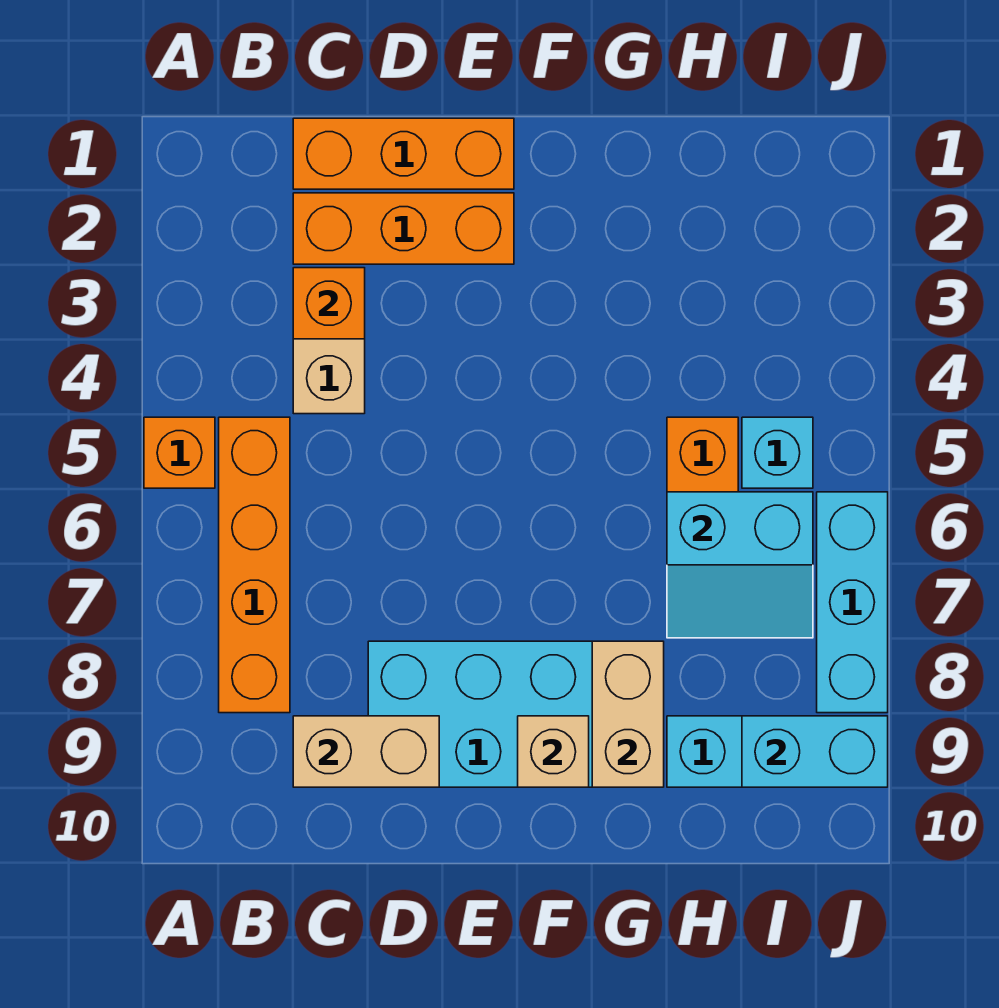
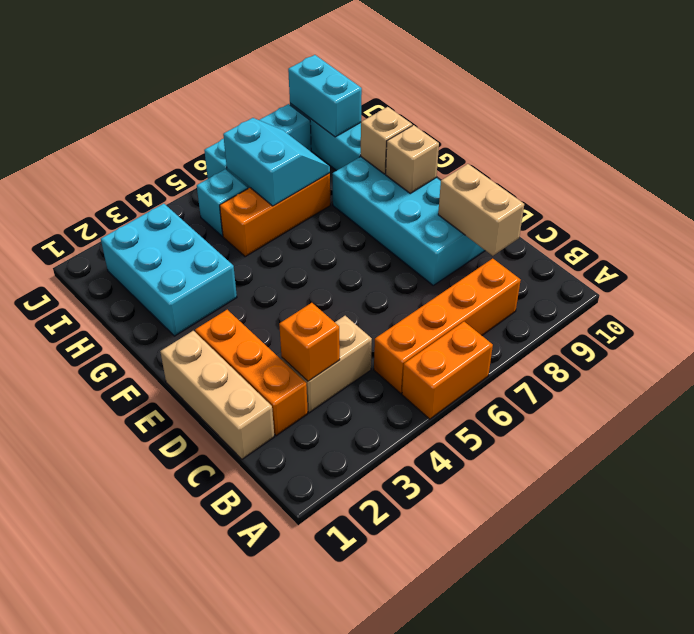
orange 1x1 brick [144,417,215,488] -> orange 1x2 brick [402,322,493,419]
orange 1x3 brick [293,118,514,189] -> tan 1x3 brick [160,331,274,459]
none -> cyan 2x3 brick [101,204,237,336]
tan 1x2 brick [592,641,664,787] -> tan 1x1 brick [361,107,412,174]

